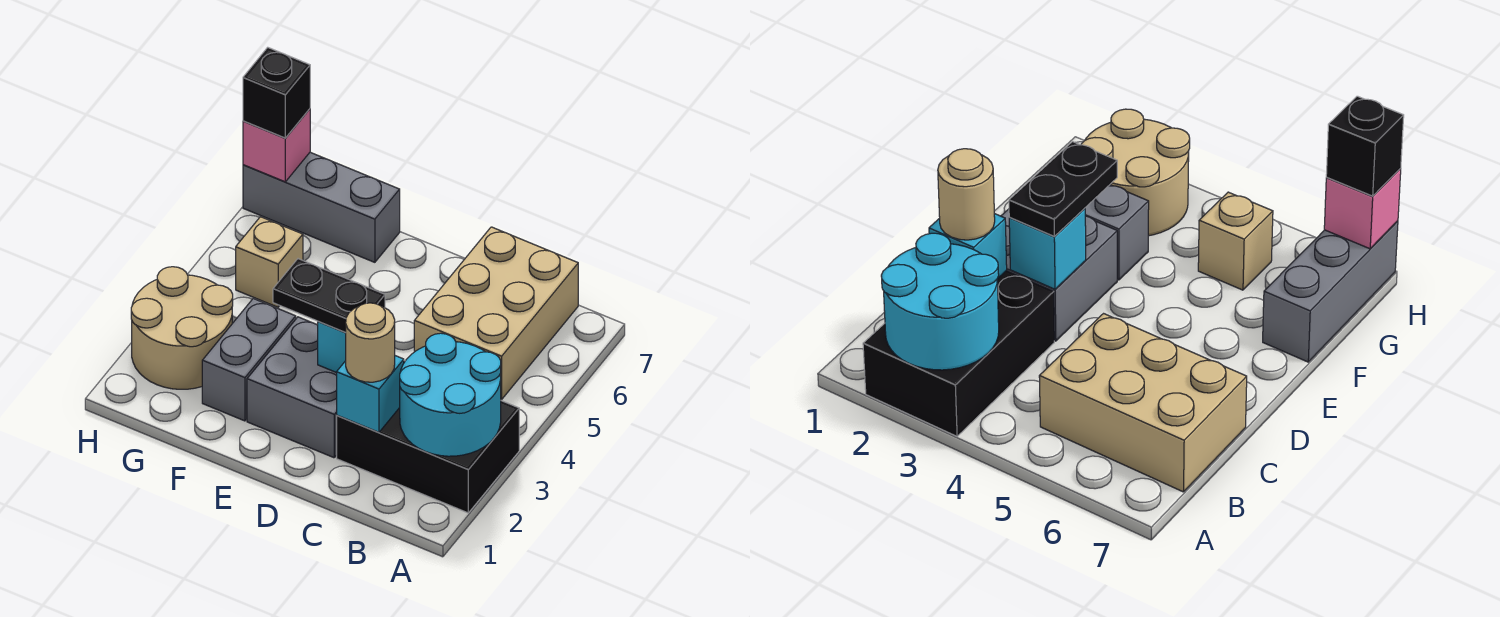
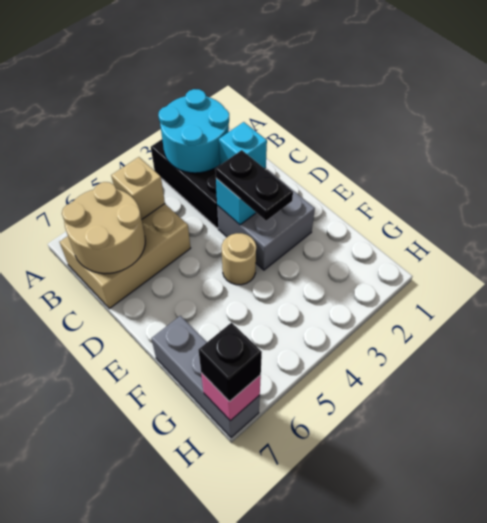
tan 1x1 round brick [346,303,395,382] -> tan 1x1 round brick moved to [222,233,256,285]
grey 1x2 brick [202,299,296,421] -> none
tan 2x2 round brick [131,267,233,389] -> tan 2x2 round brick moved to [62,182,145,274]
tan 1x1 brick [236,217,303,307] -> tan 1x1 brick moved to [111,157,165,220]

